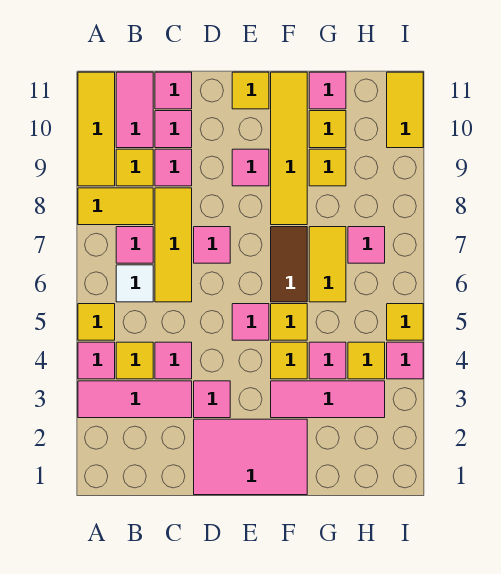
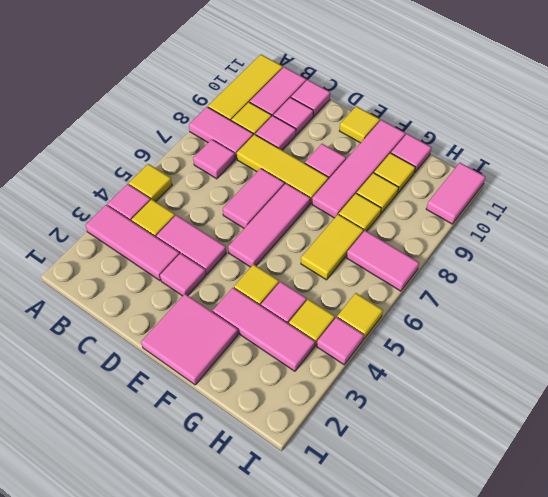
yellow 1x2 tile [78,188,153,225] -> pink 1x2 tile [189,107,253,159]
white 1x1 tile [116,265,153,302] -> none
pink 1x1 tile [155,342,192,379] -> pink 1x2 tile [156,215,226,275]
yellow 1x3 tile [155,188,192,302] -> yellow 1x3 tile turned to [237,134,328,204]
pink 2x3 tile [194,419,307,495] -> pink 2x2 tile [141,294,238,385]
pink 1x1 tile [194,227,230,263] -> pink 1x2 tile [223,168,284,228]
pink 1x1 tile [232,304,269,340] -> pink 1x3 tile [228,183,310,267]
yellow 1x1 tile [271,304,307,340] -> yellow 1x1 tile moved to [339,193,381,232]
brown 1x2 tile [271,227,307,302] -> none
yellow 1x4 tile [271,72,307,225] -> pink 1x4 tile [312,120,405,218]
pink 1x1 tile [348,227,385,263] -> pink 1x2 tile [347,231,419,291]
yellow 1x2 tile [387,72,423,148] -> pink 1x2 tile [426,163,485,224]

